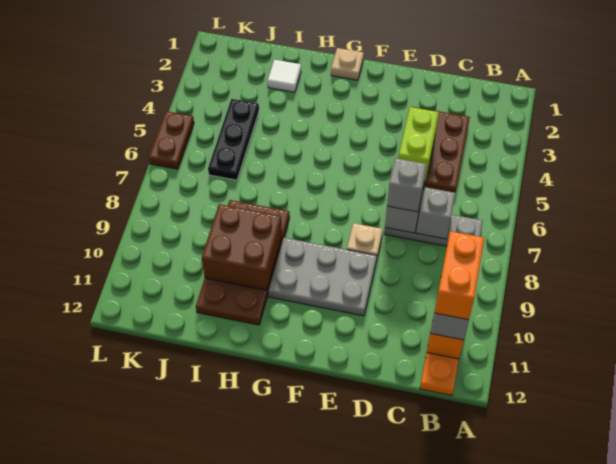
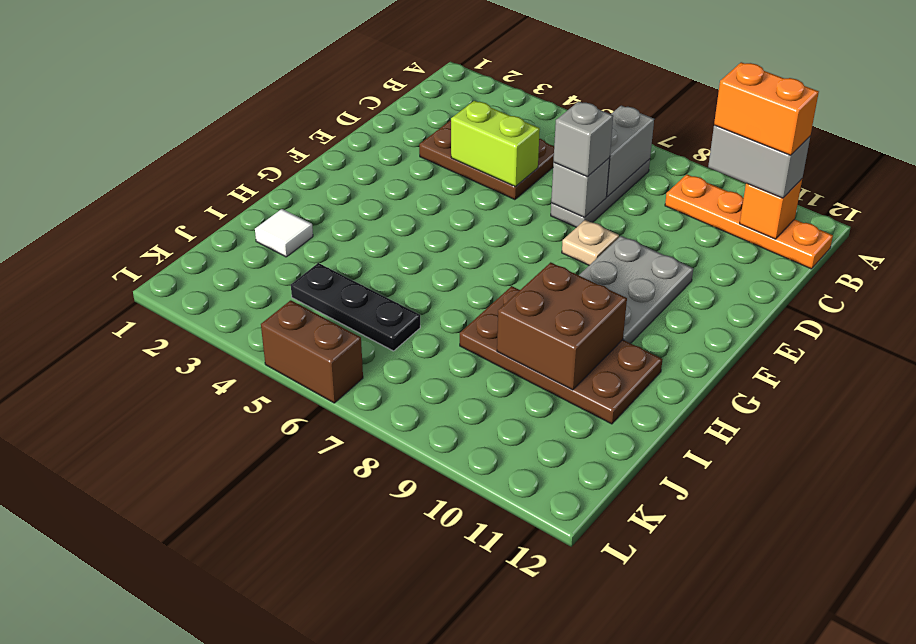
grey 1x1 brick [416,187,455,239] -> grey 1x2 brick [607,106,654,197]
tan 1x1 plate [331,48,364,80] -> none
brown 1x2 plate [149,111,194,169] -> brown 1x2 brick [261,300,363,403]

